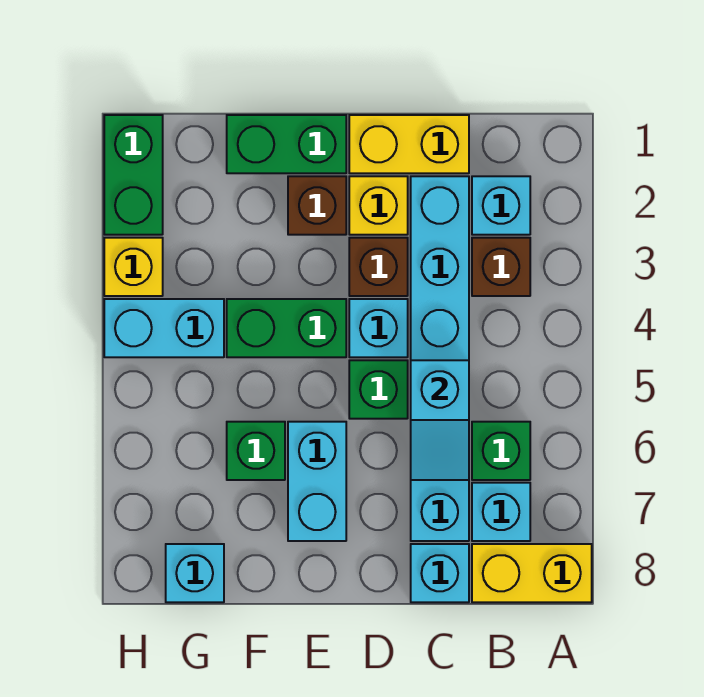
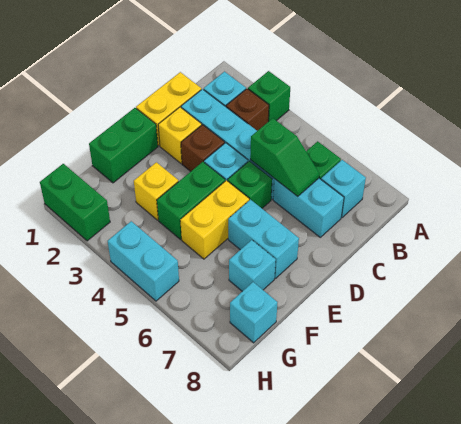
yellow 1x2 brick [472,544,592,602] -> yellow 1x2 brick moved to [180,180,249,259]
cyan 1x2 slope [411,360,469,480] -> green 1x2 slope [250,118,319,196]
cyan 1x1 brick [411,544,469,602] -> cyan 1x1 brick moved to [229,240,276,291]
brown 1x1 brick [288,176,346,235] -> none
green 1x1 brick [227,422,285,480] -> green 1x1 brick moved to [248,71,290,122]
cyan 1x2 brick [104,299,224,357] -> cyan 1x2 brick turned to [108,221,179,301]
yellow 1x1 brick [104,238,163,296] -> yellow 1x1 brick moved to [134,162,178,220]

